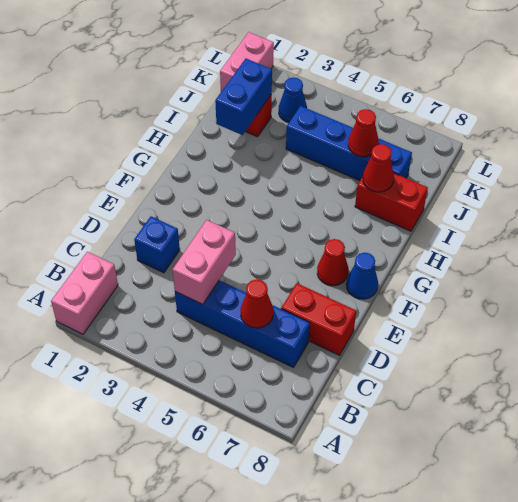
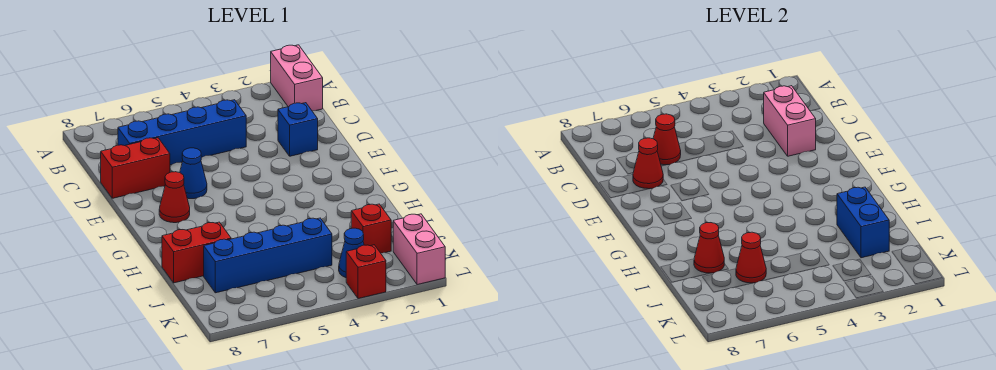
pink 1x2 brick [173,220,236,304] -> pink 1x2 brick moved to [764,86,816,156]
none -> red 1x1 cone [633,138,663,189]
blue 1x1 cone [346,253,378,299] -> blue 1x1 cone moved to [180,148,207,199]
none -> red 1x1 brick [346,245,386,299]

